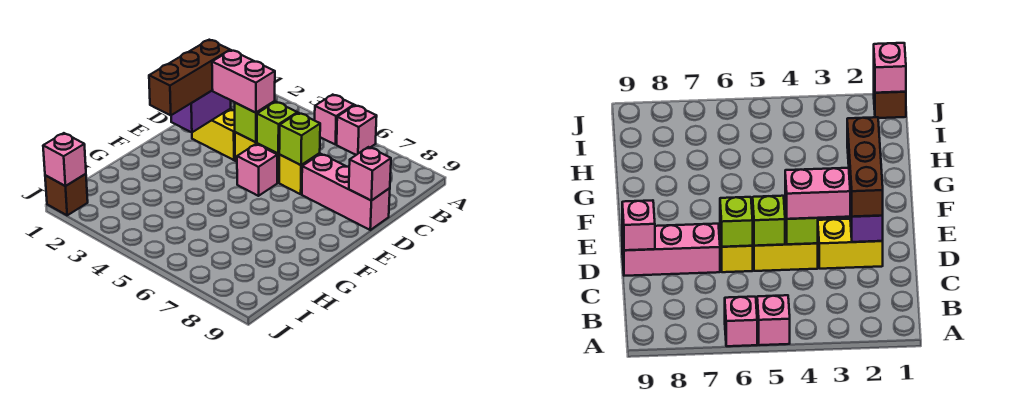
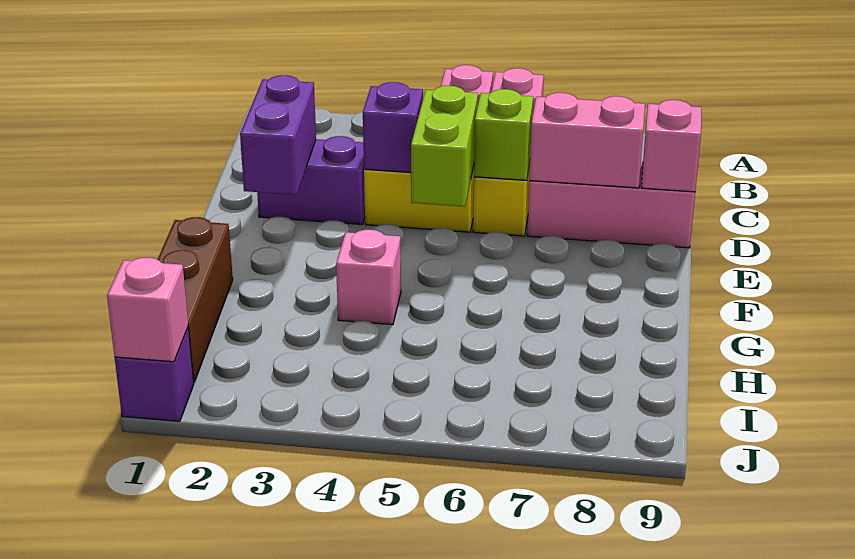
yellow 1x2 brick [192,109,235,160] -> purple 1x2 brick [257,136,365,224]
brown 1x3 brick [149,40,230,115] -> brown 1x3 brick moved to [158,217,233,382]
pink 1x2 brick [212,50,275,113] -> pink 1x2 brick moved to [529,93,645,188]
lime 1x1 brick [235,101,275,142] -> purple 1x1 brick [363,82,423,173]
lime 1x1 brick [257,102,297,154] -> lime 1x2 brick [411,86,478,207]
pink 1x1 brick [237,144,277,196] -> pink 1x1 brick moved to [336,230,401,325]
brown 1x1 brick [45,174,88,215] -> purple 1x1 brick [115,328,194,421]

